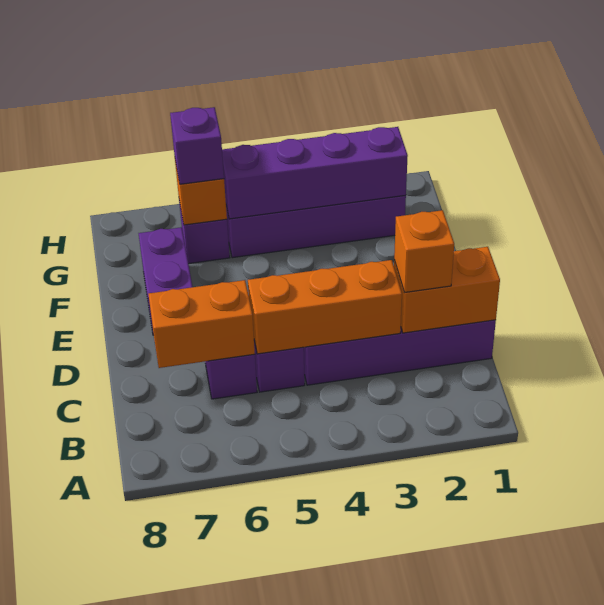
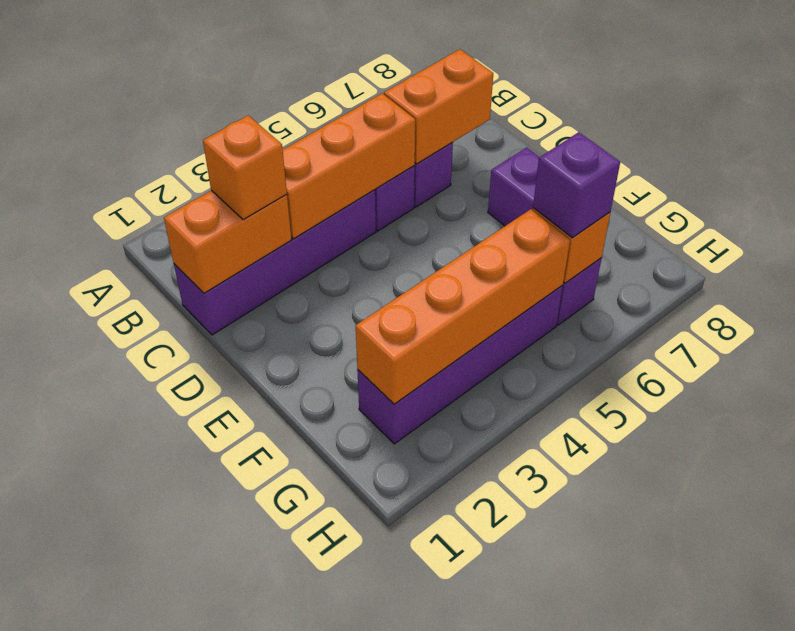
purple 1x4 brick [222,127,408,219] -> orange 1x4 brick [356,209,570,404]

